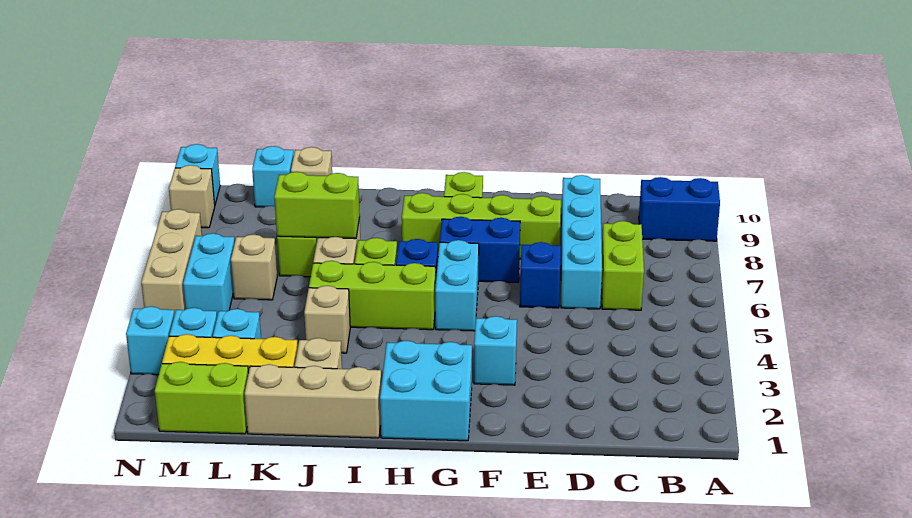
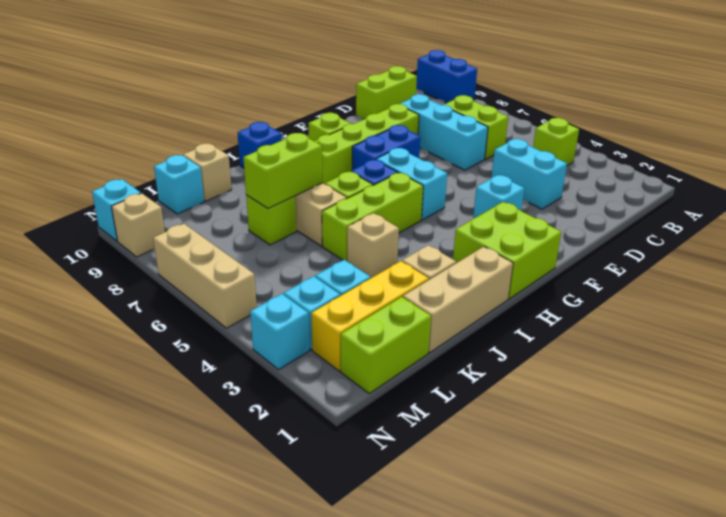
blue 1x2 brick [639,177,720,241] -> blue 1x2 brick turned to [416,50,477,103]
none -> lime 1x1 brick [533,118,579,166]
none -> lime 1x2 brick [356,66,417,119]
cyan 1x4 brick [561,175,602,309] -> cyan 1x3 brick [400,94,488,170]
blue 1x1 brick [520,242,561,308] -> blue 1x1 brick moved to [237,122,282,168]
cyan 2x2 brick [380,341,472,441] -> lime 2x2 brick [453,202,561,299]
tan 1x1 brick [231,234,277,300] -> none
cyan 1x2 brick [183,233,235,316] -> cyan 1x2 brick moved to [491,139,567,209]

